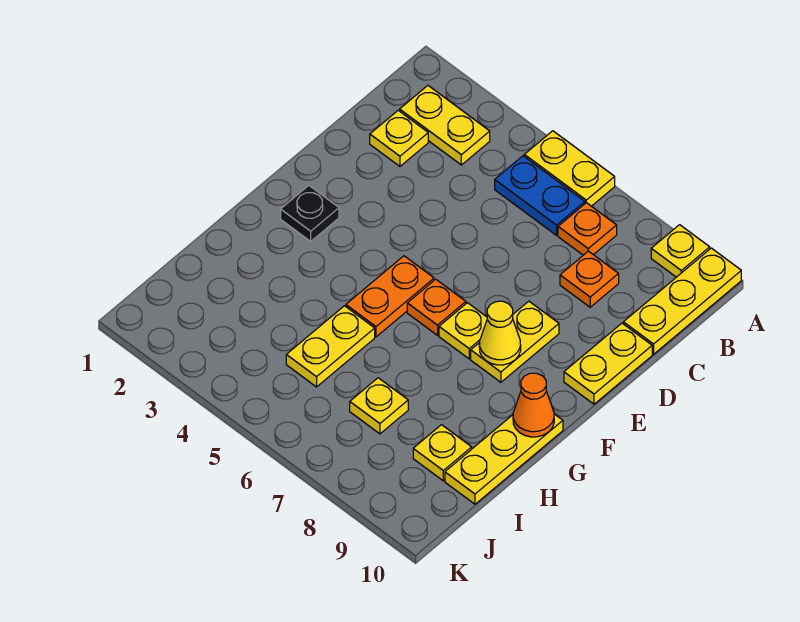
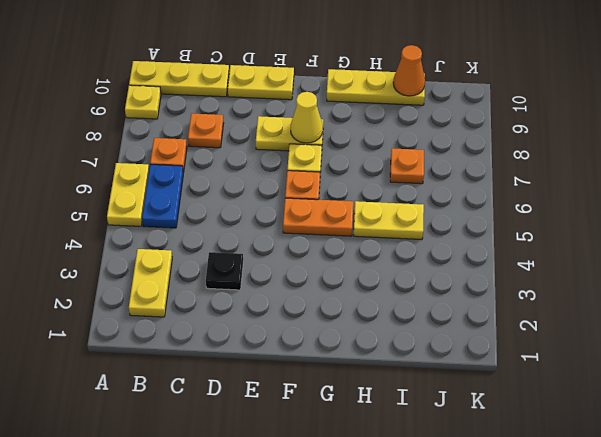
yellow 1x1 plate [370,110,428,166] -> none
black 1x1 plate [281,186,339,241] -> black 1x1 plate moved to [206,252,243,290]
orange 1x1 cone [513,373,554,437] -> orange 1x1 cone moved to [393,45,425,96]
yellow 1x1 plate [350,378,408,434] -> orange 1x1 plate [390,148,424,184]
yellow 1x1 plate [413,425,472,481] -> none

